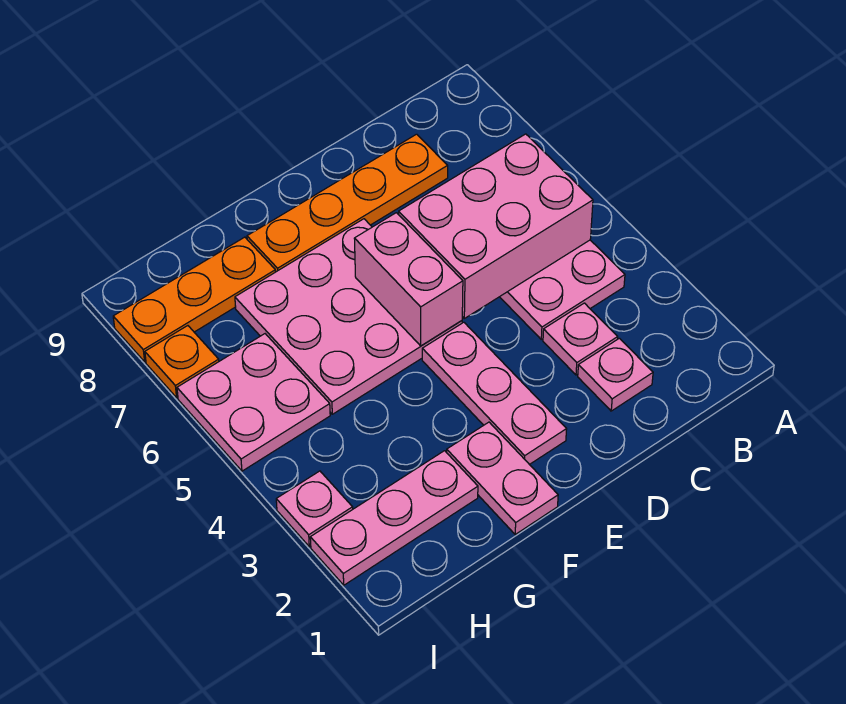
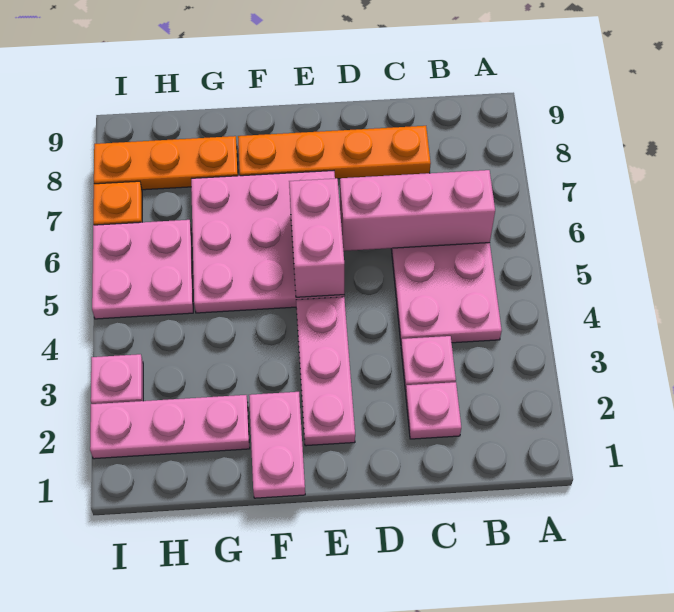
pink 2x3 brick [399,134,593,318] -> pink 1x3 brick [340,170,495,251]

